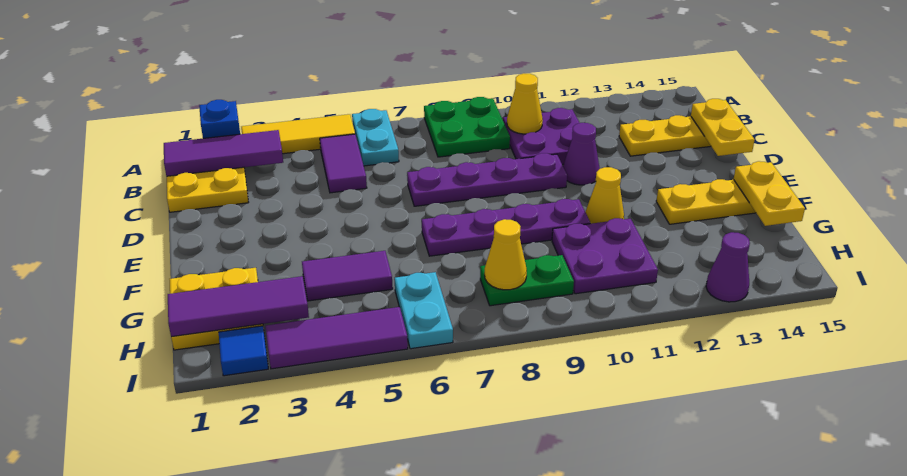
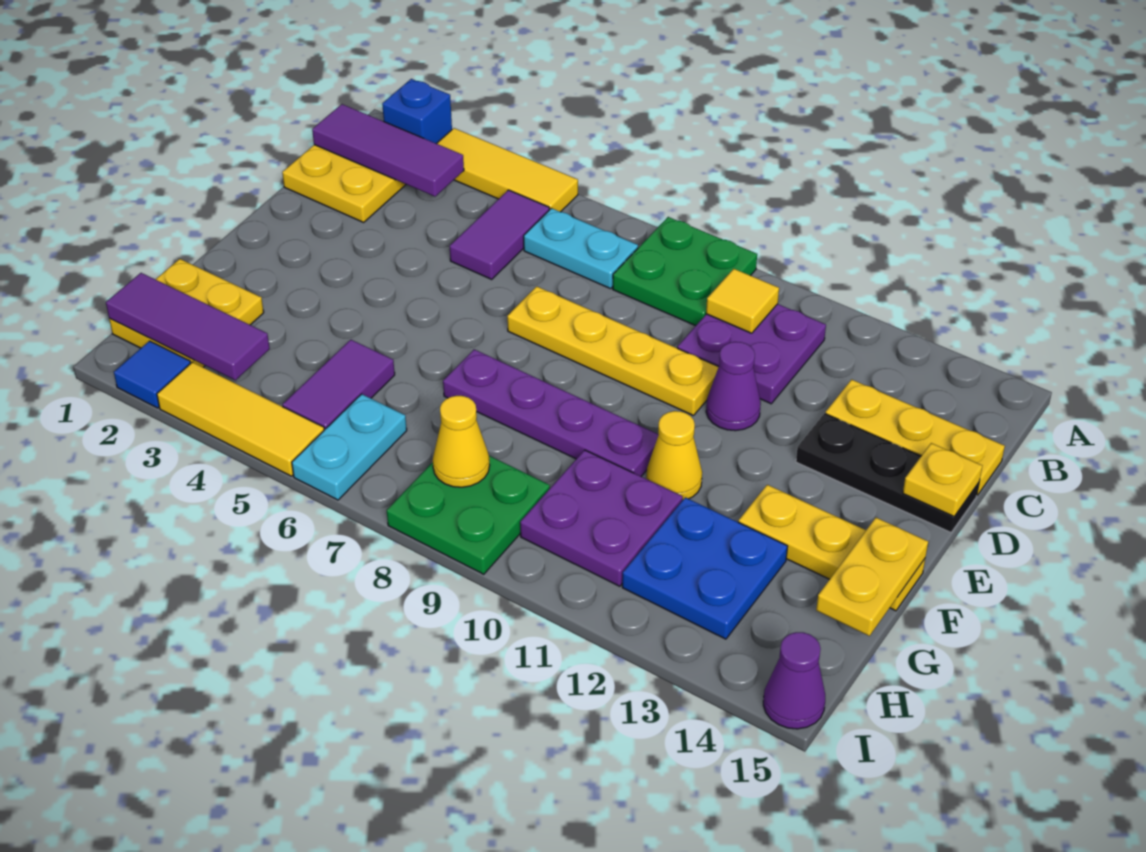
cyan 1x2 plate [352,109,399,166] -> cyan 1x2 plate turned to [524,208,638,289]
yellow 1x1 cone [507,74,543,134] -> yellow 1x1 tile [706,269,779,333]
yellow 1x2 plate [691,99,755,156] -> yellow 1x1 plate [903,443,982,516]
purple 1x4 plate [407,153,567,206] -> yellow 1x4 plate [507,286,718,416]
none -> black 1x3 plate [796,413,979,532]
purple 1x2 tile [302,251,393,301] -> purple 1x2 tile turned to [283,340,395,430]
none -> blue 2x2 plate [622,497,788,639]
green 1x2 plate [480,255,574,306] -> green 2x2 plate [387,456,550,574]
purple 1x3 tile [265,307,408,369] -> yellow 1x3 tile [157,362,324,476]
purple 1x1 cone [706,232,750,302] -> purple 1x1 cone moved to [763,632,825,729]

